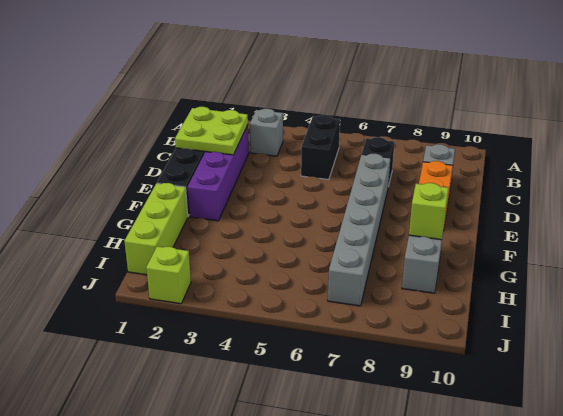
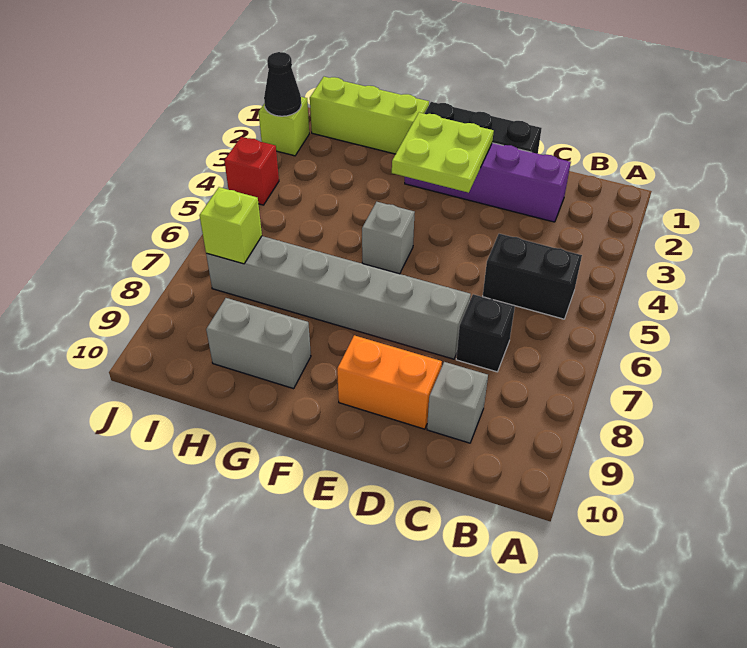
grey 1x1 brick [250,109,283,156] -> grey 1x1 brick moved to [362,202,415,274]
lime 2x2 plate [175,107,248,155] -> lime 2x2 plate moved to [392,113,494,193]
lime 1x1 brick [409,183,448,240] -> lime 1x1 brick moved to [199,187,262,264]
none -> black 1x1 cone [264,52,301,116]
none -> red 1x1 brick [224,137,279,205]

